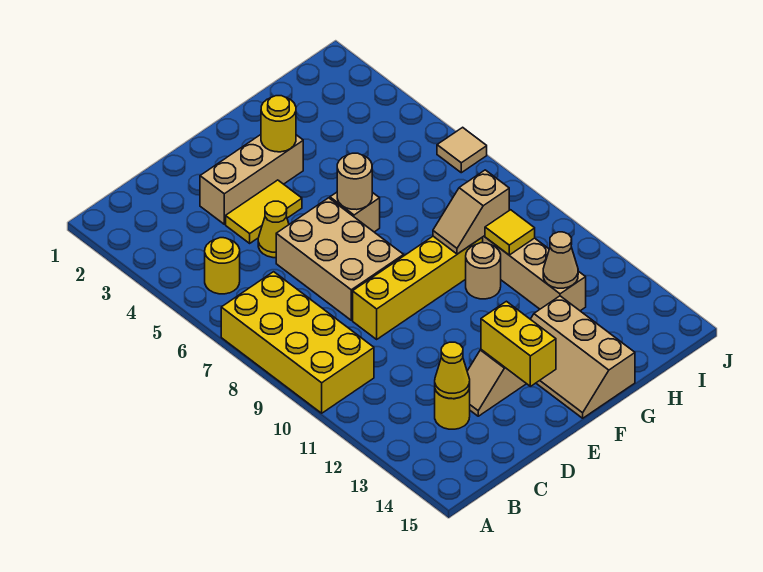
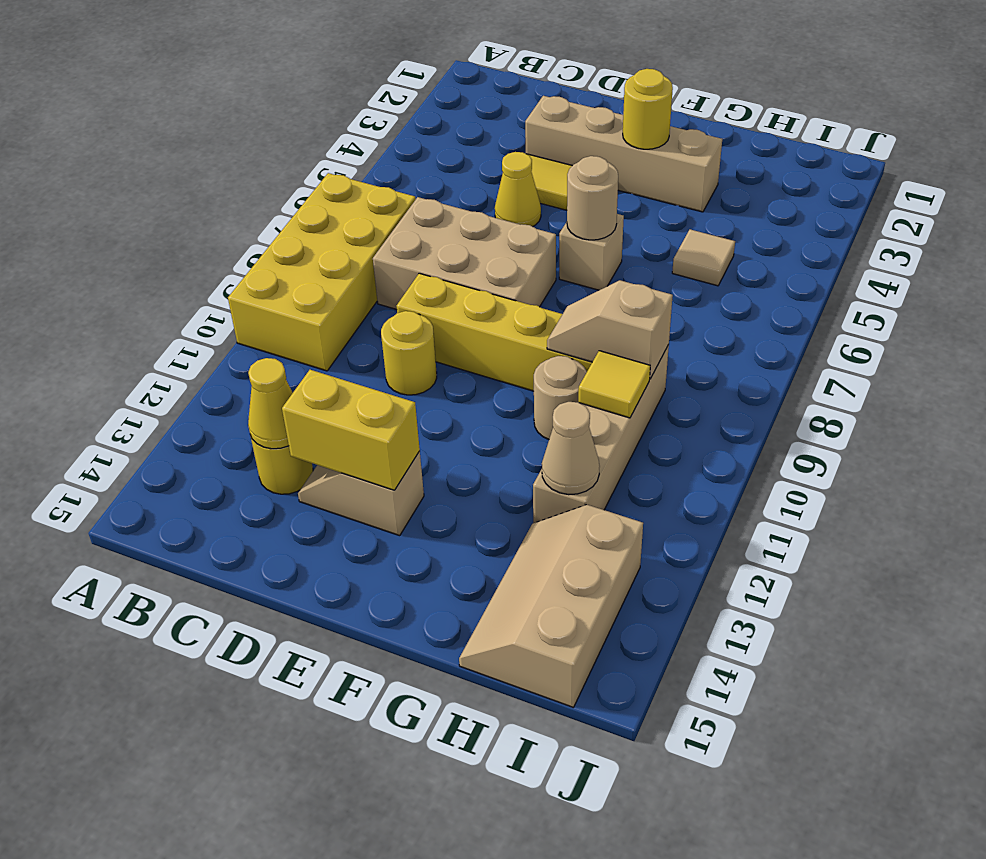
yellow 1x1 round brick [205,238,240,294] -> yellow 1x1 round brick moved to [381,311,437,395]
tan 1x3 brick [200,135,303,224] -> tan 1x4 brick [525,96,722,212]
tan 2x3 brick [276,198,404,320] -> tan 2x3 brick turned to [373,197,556,309]
yellow 1x2 brick [481,301,556,386] -> yellow 1x2 brick turned to [282,370,420,490]
tan 2x3 slope [531,296,635,418] -> tan 2x3 slope moved to [459,505,643,707]
tan 1x1 tile [437,127,487,173] -> tan 1x1 tile moved to [672,229,735,286]

